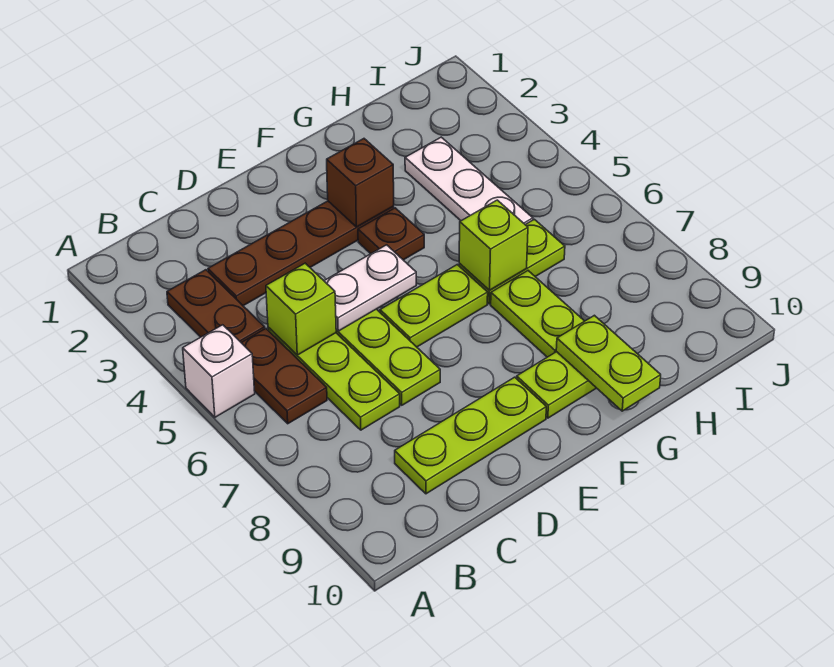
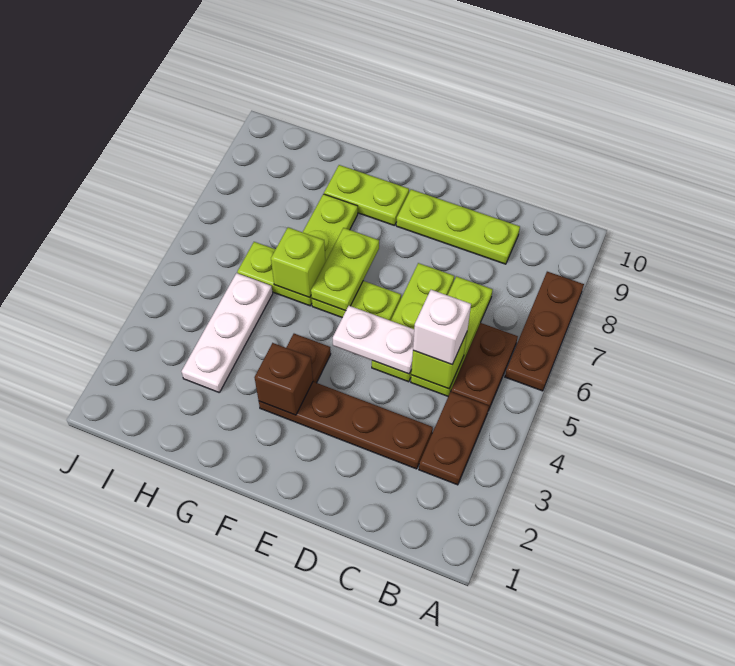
white 1x1 brick [183,325,255,417] -> white 1x1 brick moved to [413,290,471,364]
none -> brown 1x3 plate [505,272,584,391]
lime 1x2 plate [556,315,661,411] -> lime 1x2 plate moved to [311,228,379,311]

